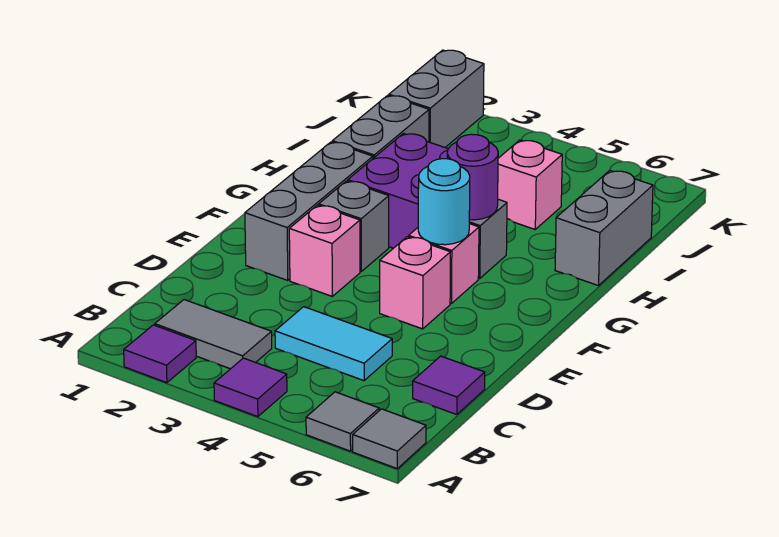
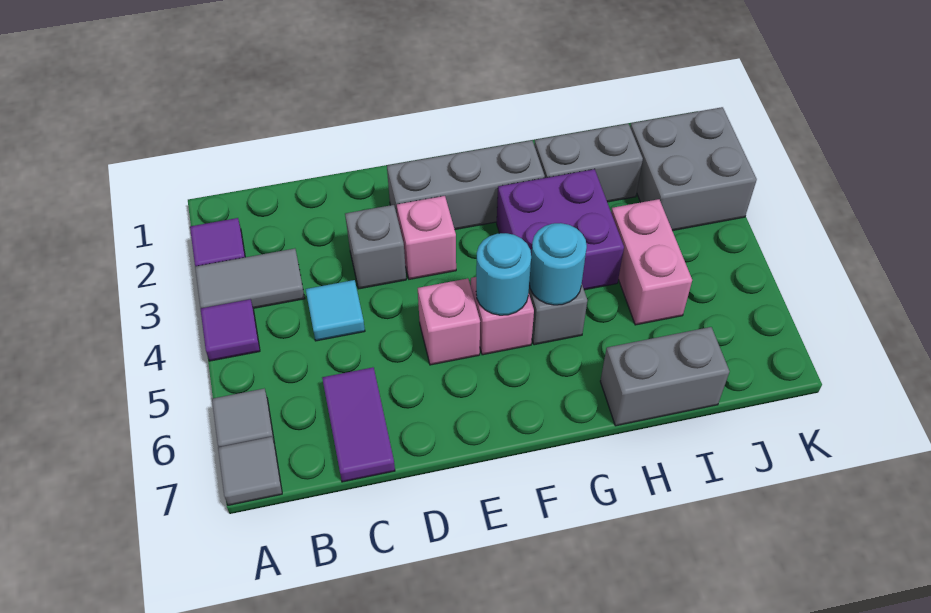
grey 1x2 tile [155,300,272,369] -> grey 1x2 tile turned to [195,249,305,308]
cyan 1x2 tile [275,307,392,381] -> cyan 1x1 tile [306,280,365,341]
purple 1x1 tile [413,356,485,415] -> purple 1x2 tile [322,367,395,482]
grey 1x1 brick [319,181,389,271] -> grey 1x1 brick moved to [345,205,406,289]
purple 1x1 round brick [447,134,498,220] -> cyan 1x1 round brick [529,223,587,305]
pink 1x1 brick [498,140,562,229] -> pink 1x2 brick [611,199,692,325]
grey 1x2 brick [389,50,484,147] -> grey 2x2 brick [630,107,757,231]

